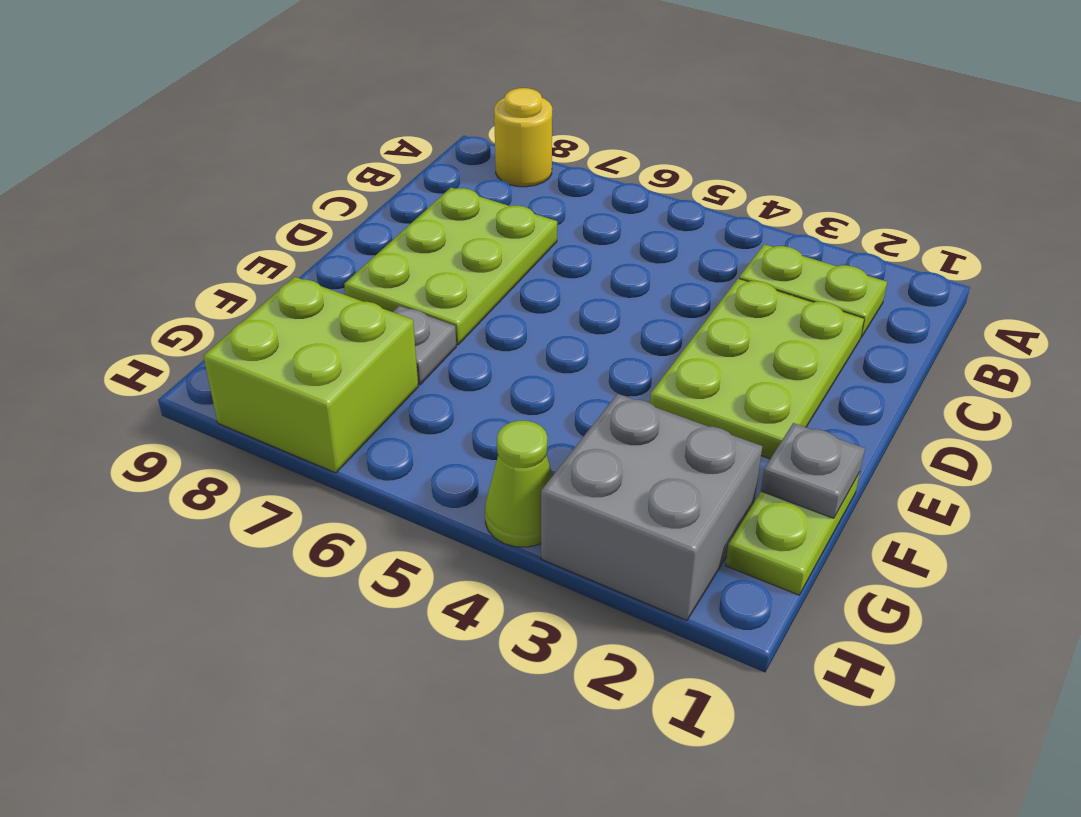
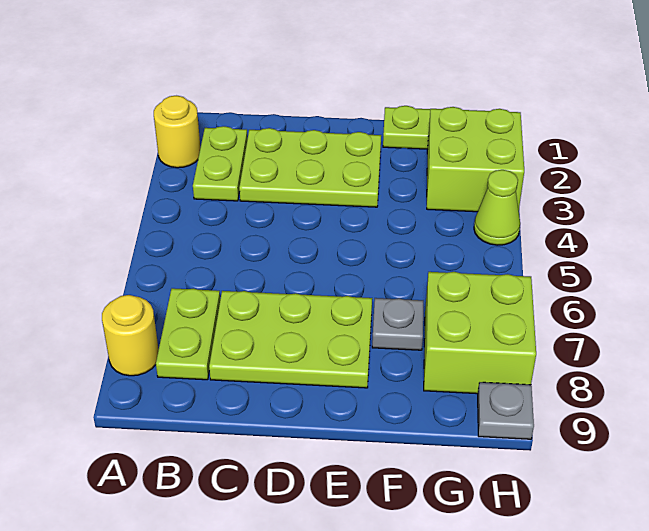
none -> yellow 1x1 round brick [154,96,201,168]
none -> lime 1x2 plate [156,288,220,380]
grey 1x1 plate [761,423,865,518] -> grey 1x1 plate moved to [478,382,534,439]
grey 2x2 brick [541,394,762,620] -> lime 2x2 brick [427,107,524,212]

